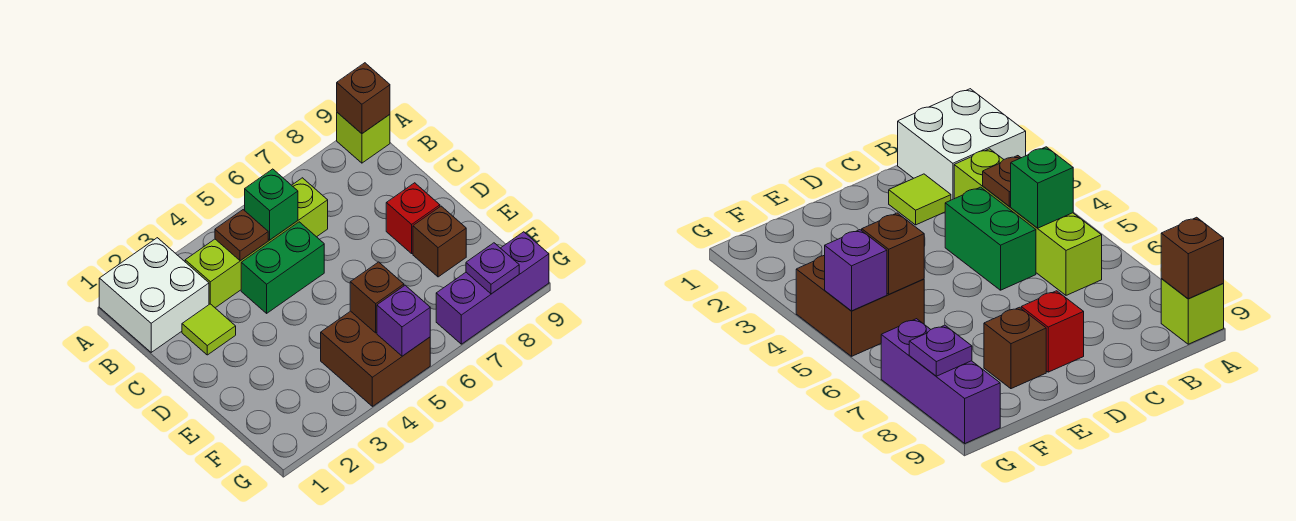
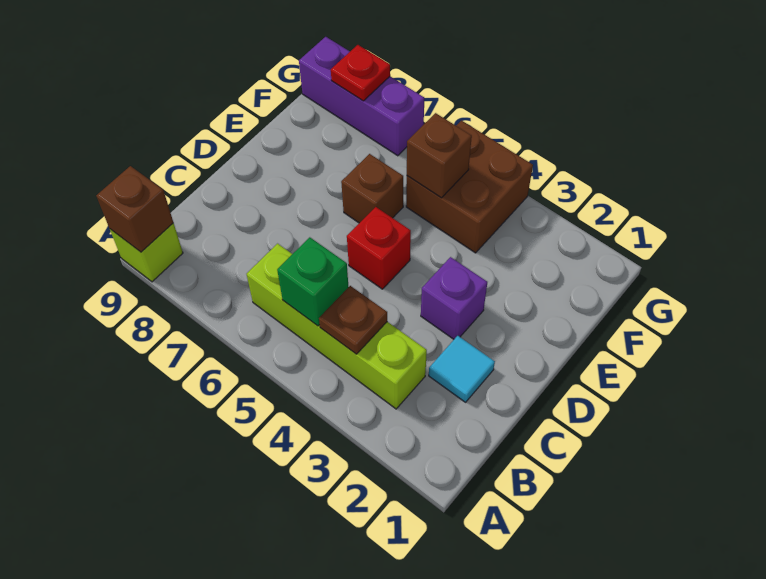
white 2x2 brick [99,238,209,352] -> none
lime 1x1 tile [182,304,236,355] -> cyan 1x1 tile [429,336,495,402]
green 1x2 brick [241,222,324,313] -> none
red 1x1 brick [386,183,440,253] -> red 1x1 brick moved to [347,207,411,289]
brown 1x1 brick [413,206,466,277] -> brown 1x1 brick moved to [341,154,403,223]
purple 1x1 brick [377,285,430,356] -> purple 1x1 brick moved to [421,257,487,339]
purple 1x1 plate [466,243,519,294] -> red 1x1 plate [331,45,390,101]

